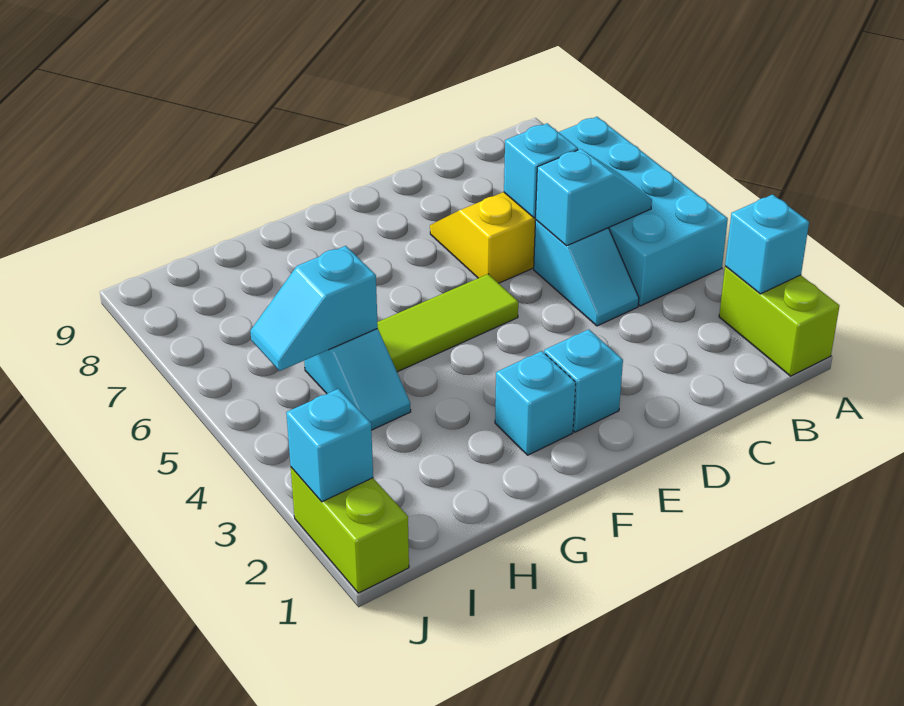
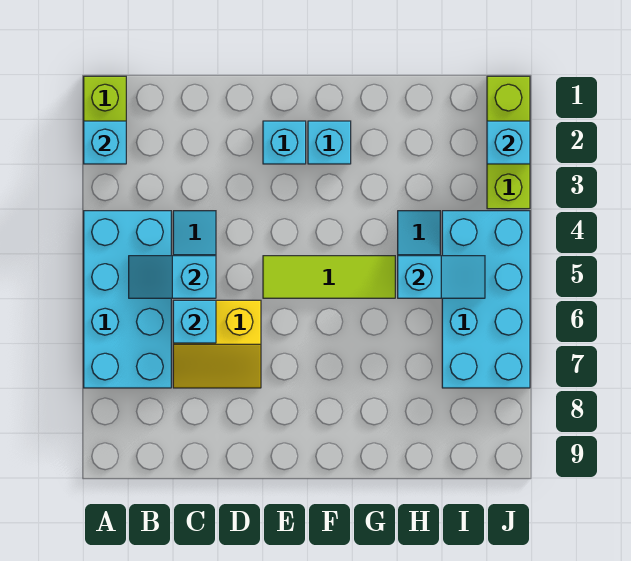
none -> cyan 2x4 brick [442,211,530,388]
lime 1x2 brick [291,467,409,593] -> lime 1x3 brick [487,76,530,209]

